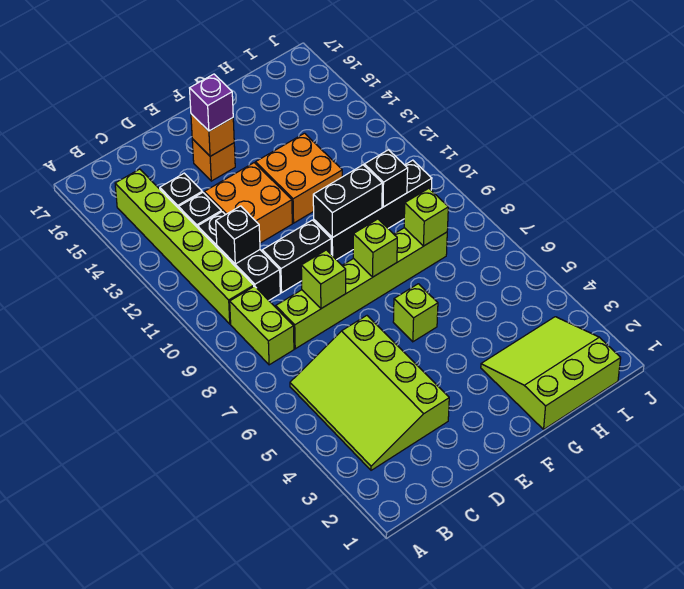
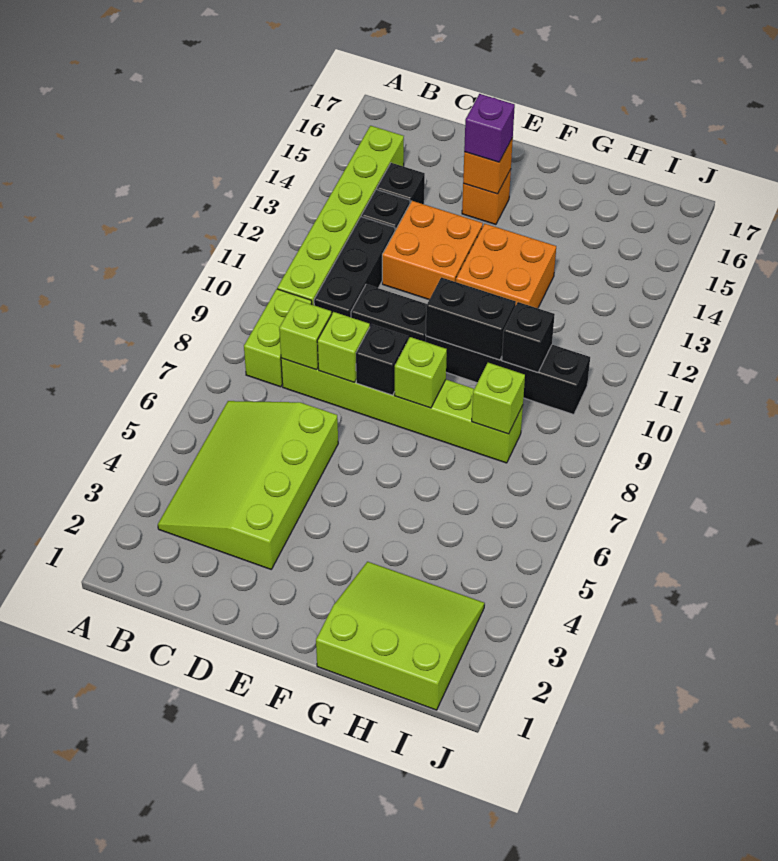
black 1x1 brick [216,206,260,264] -> black 1x1 brick moved to [356,324,408,395]
lime 1x1 brick [393,284,438,342] -> lime 1x1 brick moved to [279,299,332,370]

